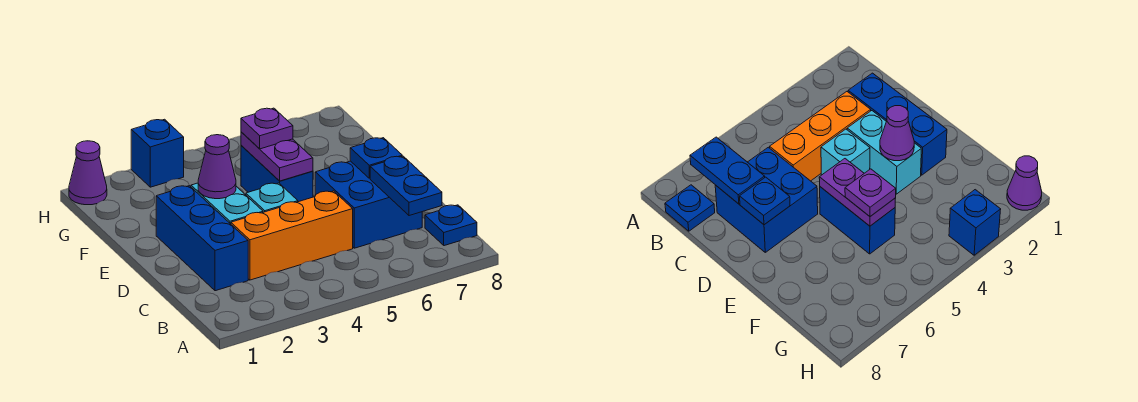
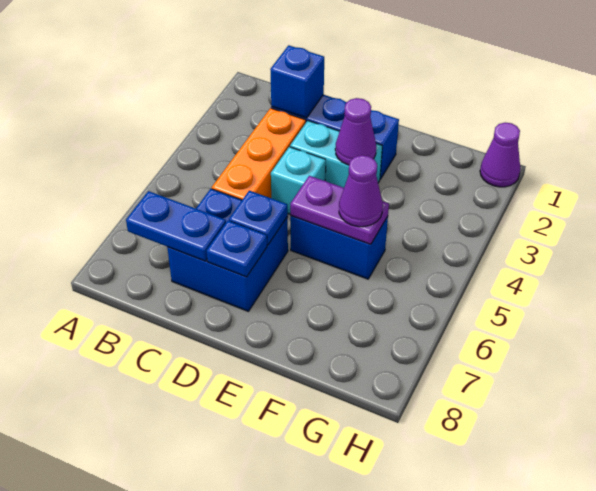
blue 1x1 plate [425,205,477,246] -> blue 1x1 plate moved to [229,191,288,245]
purple 1x1 plate [241,108,293,149] -> purple 1x1 cone [339,155,383,227]
blue 1x1 brick [131,119,184,187] -> blue 1x1 brick moved to [270,45,324,118]

